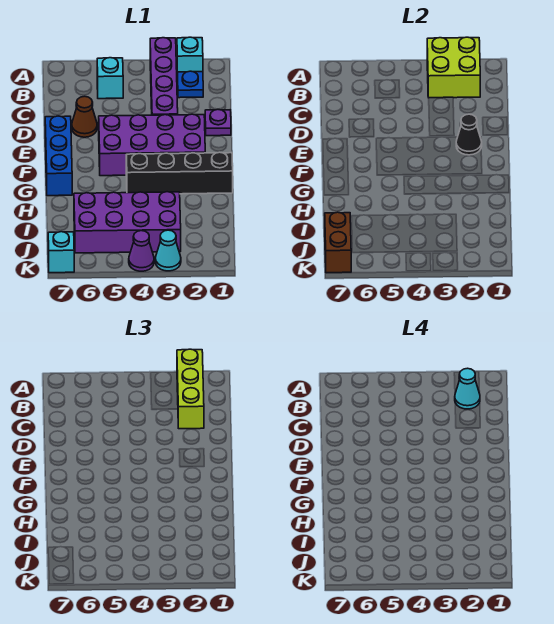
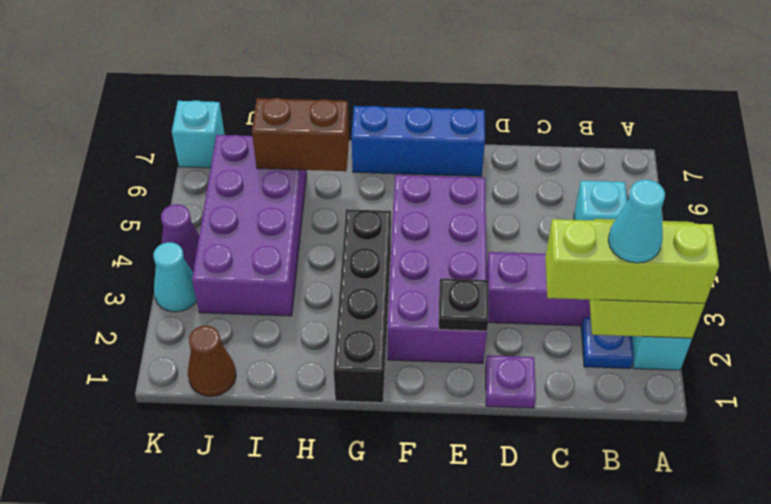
brown 1x1 cone [72,96,97,137] -> brown 1x1 cone moved to [188,326,236,396]
black 1x1 cone [456,114,482,155] -> black 1x1 plate [439,279,488,331]
brown 1x2 brick [325,212,351,273] -> brown 1x2 brick moved to [252,98,349,171]

